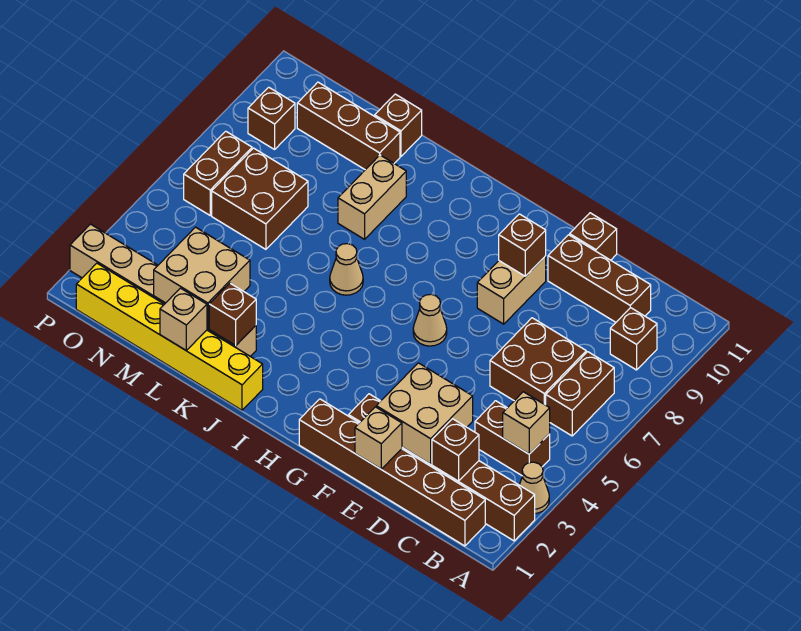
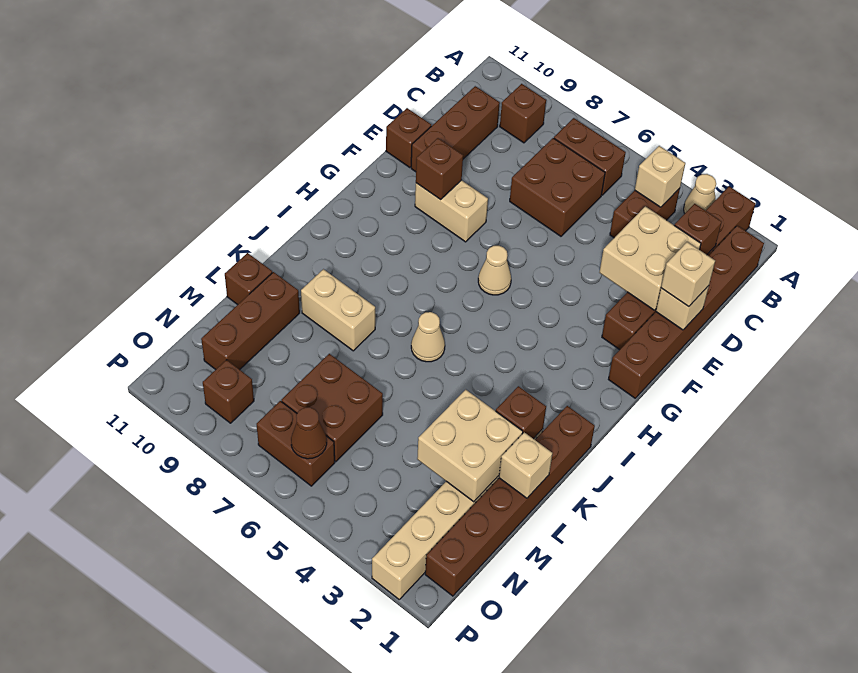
none -> tan 1x1 brick [661,242,715,307]
yellow 1x6 brick [76,263,263,410] -> brown 1x6 brick [425,406,595,596]
none -> brown 1x1 cone [291,407,327,459]

